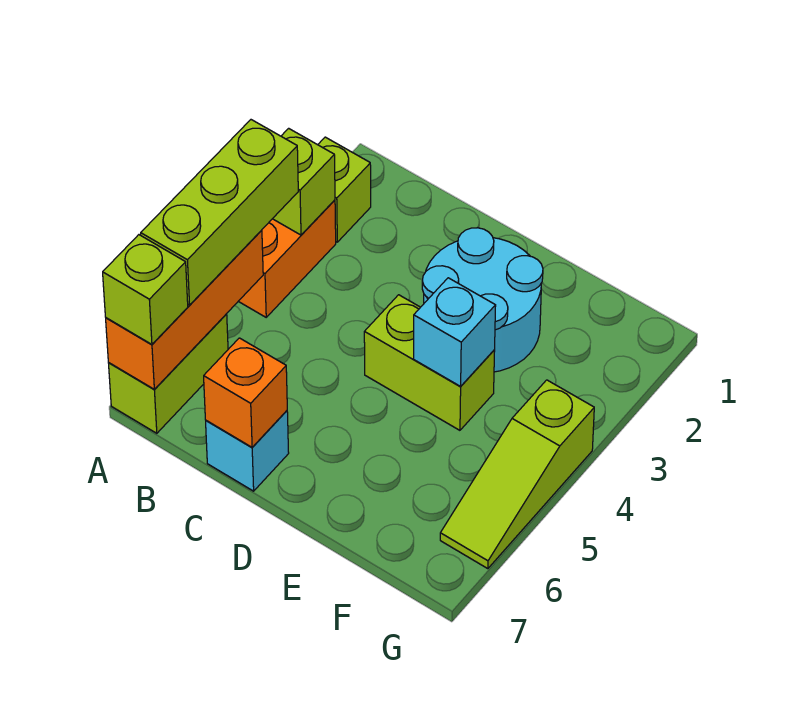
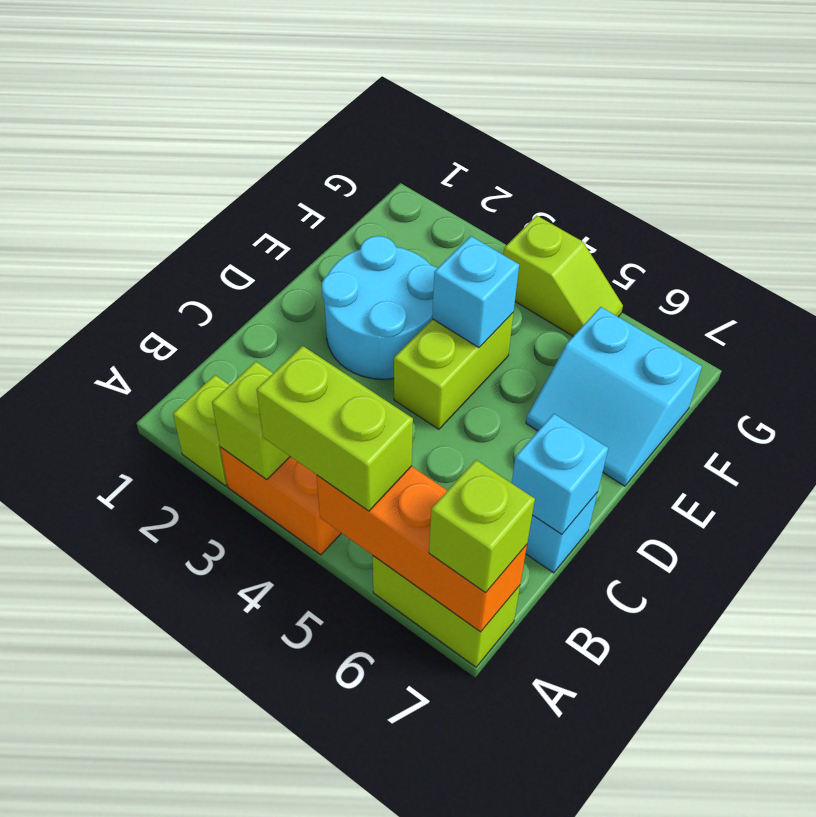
lime 1x3 brick [141,120,298,305] -> lime 1x2 brick [257,346,413,511]
orange 1x1 brick [204,338,287,447] -> cyan 1x1 brick [512,414,608,534]
none -> cyan 2x2 slope [526,307,702,486]
lime 1x3 slope [440,380,594,569] -> lime 1x2 slope [503,215,623,336]

